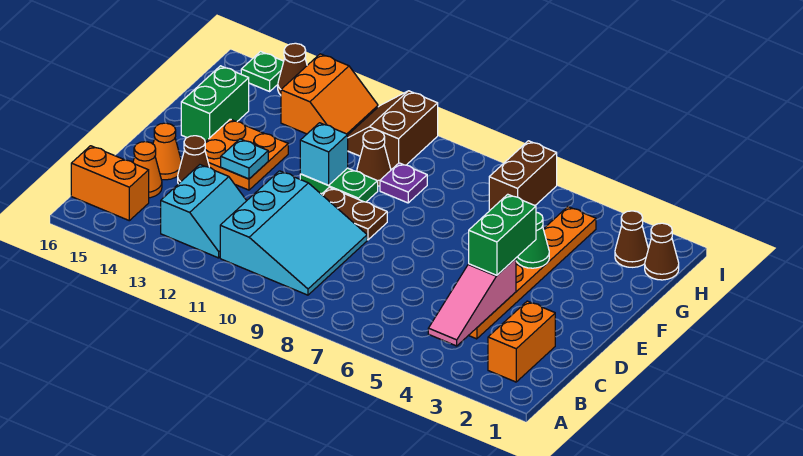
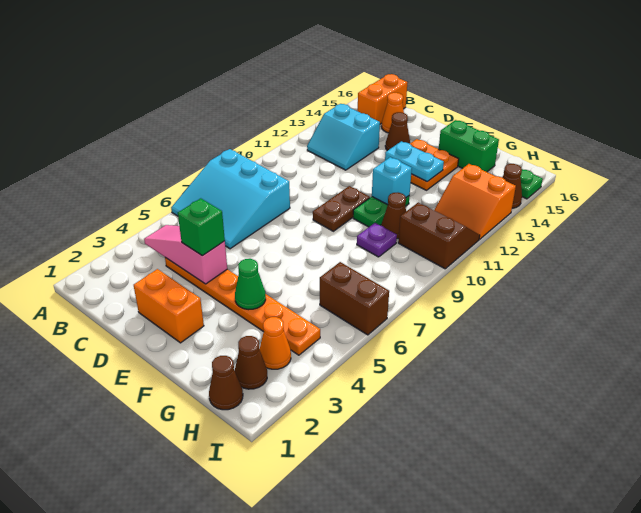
orange 1x2 brick [488,301,555,382] -> orange 1x2 brick moved to [134,269,204,343]
cyan 3x3 slope [220,171,367,295] -> cyan 3x3 slope moved to [171,149,290,249]
green 1x2 brick [469,194,536,275] -> green 1x1 brick [178,198,225,256]
orange 1x1 cone [153,123,181,180] -> orange 1x1 cone moved to [259,317,291,369]
cyan 1x1 plate [221,139,268,179] -> cyan 1x2 plate [385,141,444,182]

